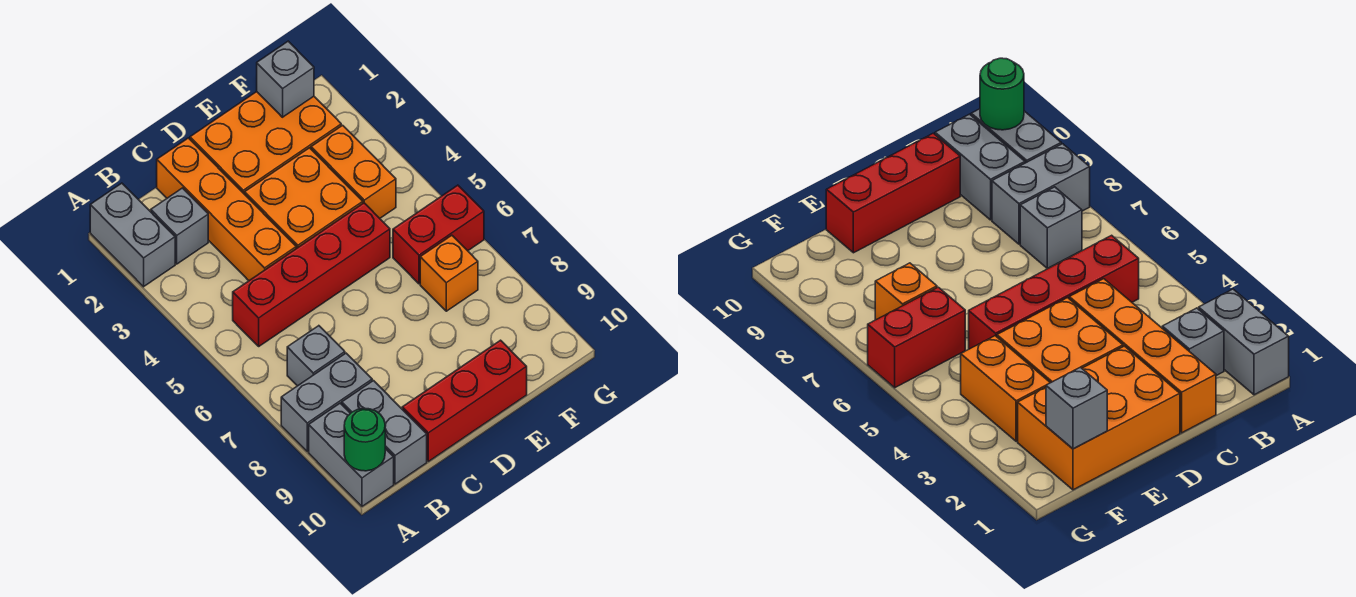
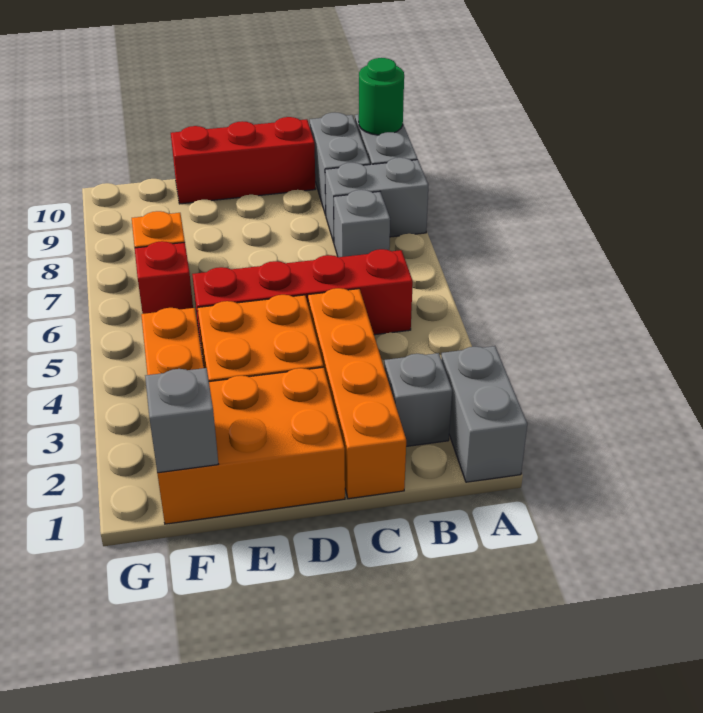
red 1x2 brick [393,185,484,284] -> red 1x1 brick [135,241,193,314]

